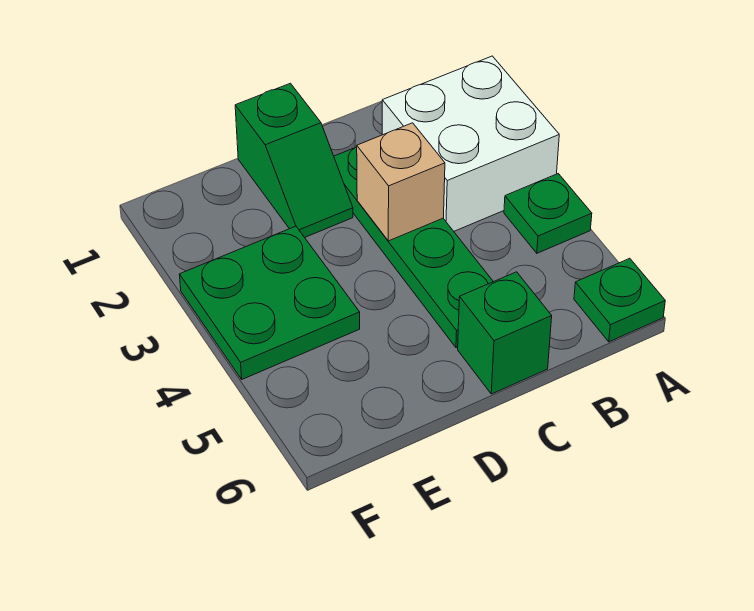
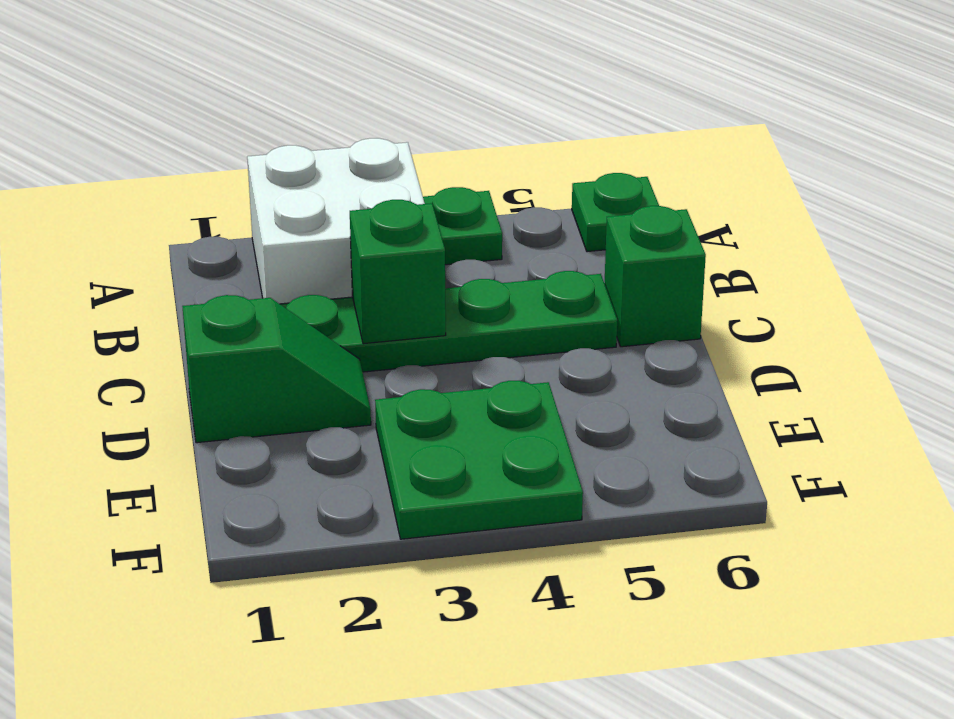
tan 1x1 brick [357,123,445,241] -> green 1x1 brick [350,200,446,344]

